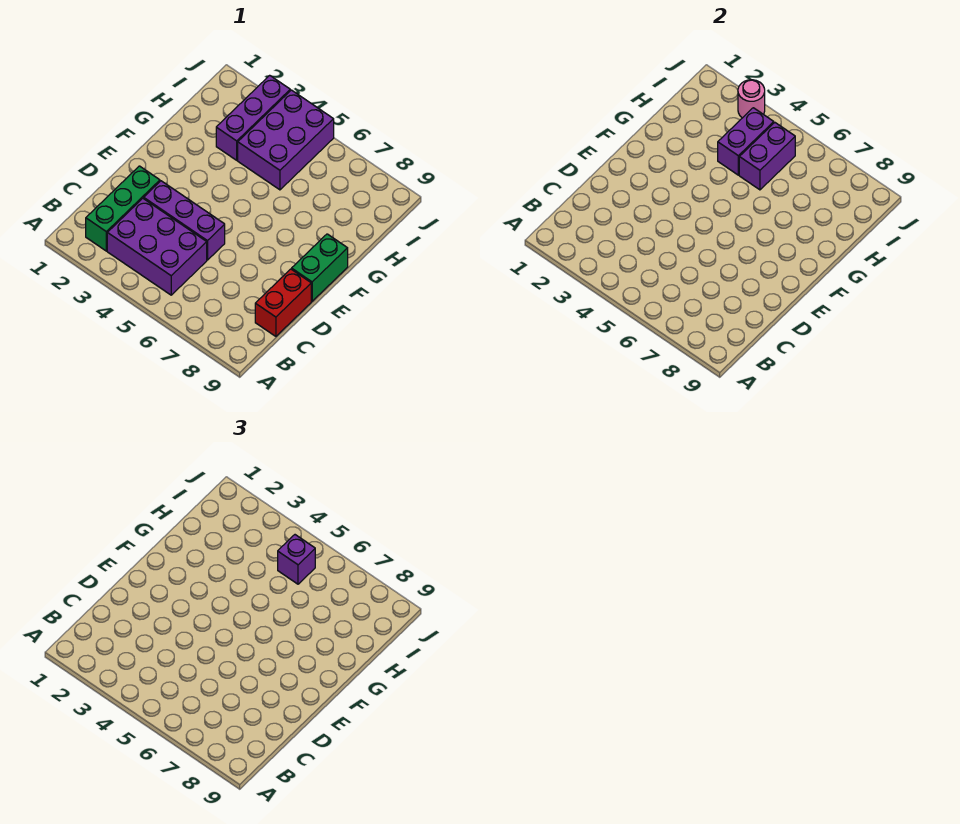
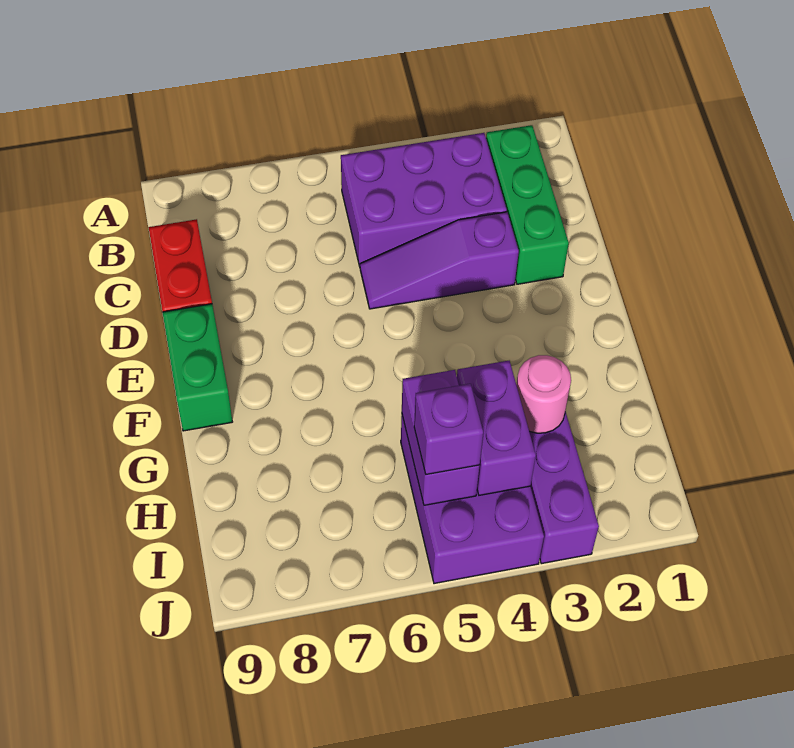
purple 1x3 brick [144,181,225,260] -> purple 1x3 slope [360,212,519,309]
pink 1x1 round brick [738,80,765,118] -> pink 1x1 round brick moved to [516,355,571,433]

